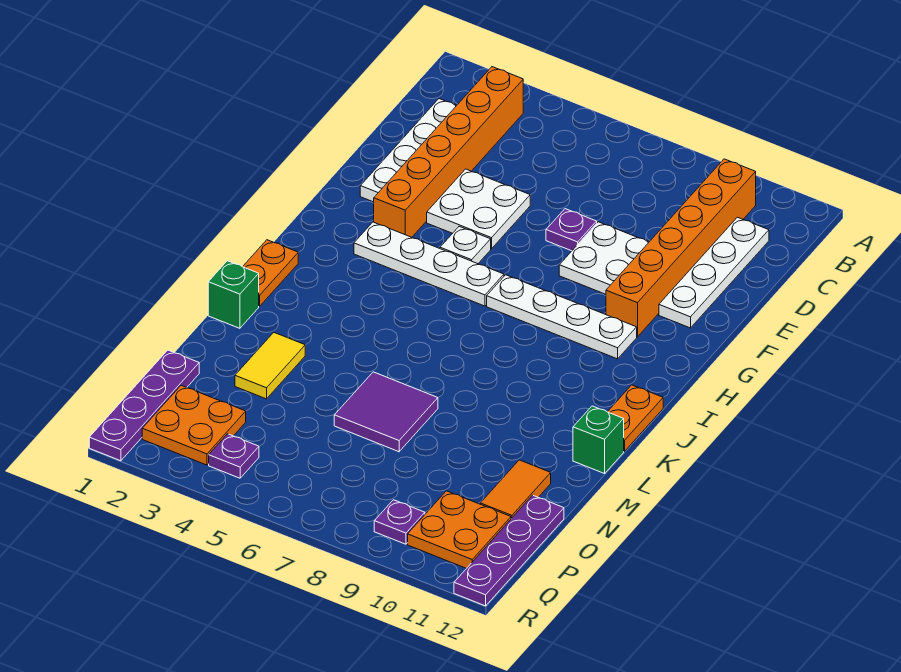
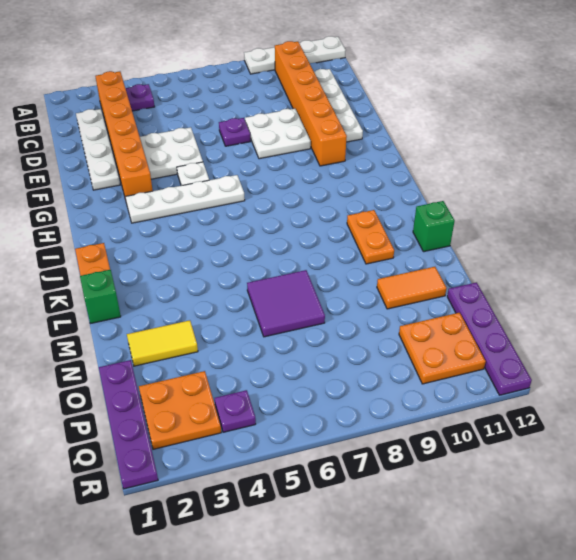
white 1x4 plate [487,275,637,359] -> white 1x4 plate moved to [244,36,346,74]
orange 1x2 plate [608,385,663,452] -> orange 1x2 plate moved to [347,210,394,264]
yellow 1x2 tile [235,333,305,399] -> yellow 1x2 tile turned to [127,320,198,366]
orange 1x2 tile [480,460,551,519] -> orange 1x2 tile turned to [377,267,447,309]
purple 1x1 plate [374,500,425,544] -> purple 1x1 plate moved to [126,84,155,111]

